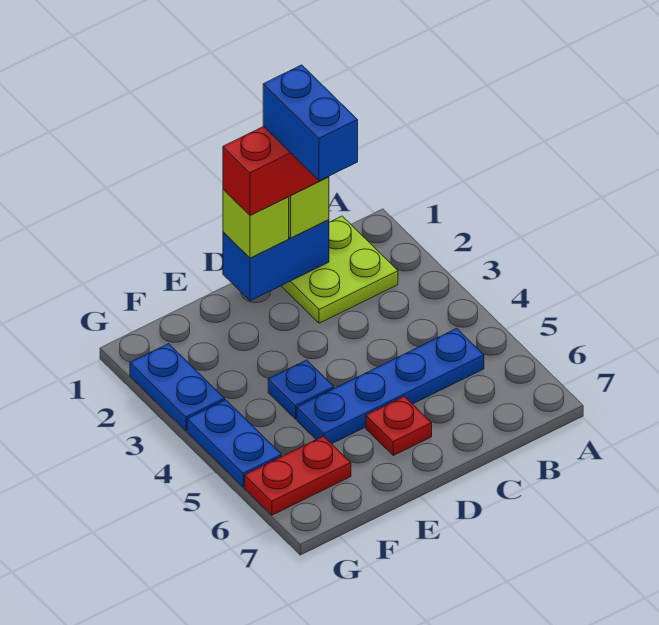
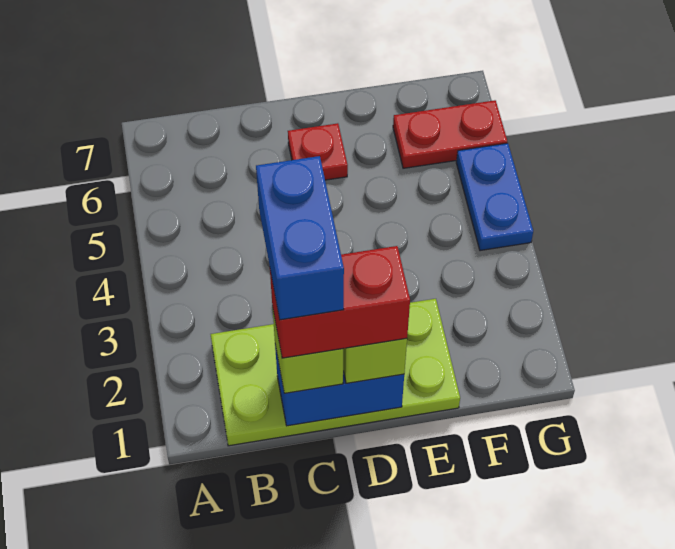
lime 2x2 plate [281,216,398,323] -> lime 2x4 plate [211,299,460,446]
blue 1x4 plate [297,328,484,444] -> none
blue 1x1 plate [268,360,334,419] -> none
blue 1x2 plate [130,344,225,431] -> none

